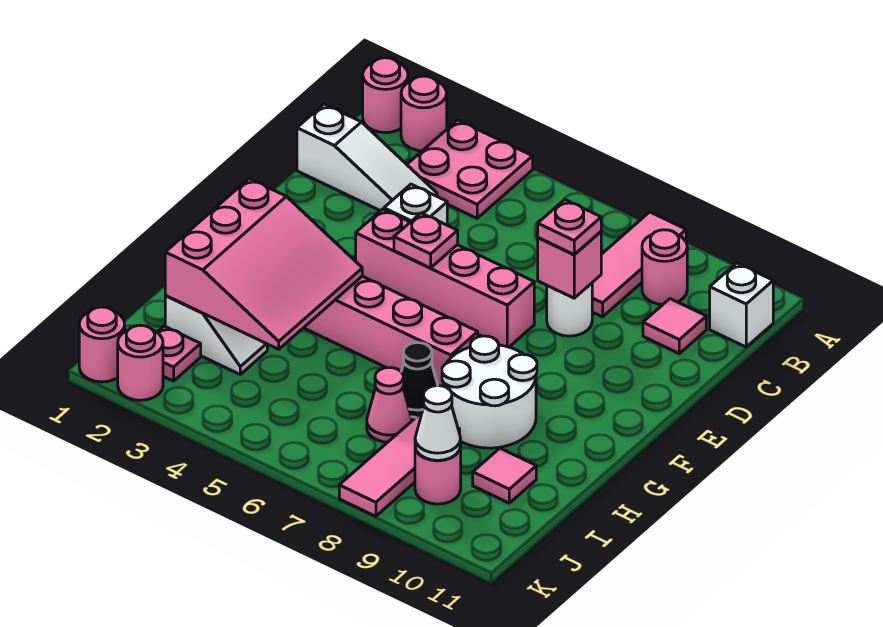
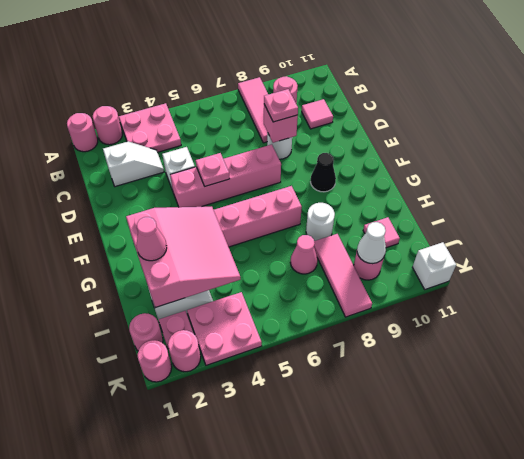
white 1x1 brick [710,263,773,347] -> white 1x1 brick moved to [412,242,456,289]
white 1x3 slope [297,104,437,211] -> white 1x2 slope [103,142,164,187]
white 2x2 round brick [442,336,537,448] -> white 1x1 round brick [306,203,335,241]
none -> pink 1x1 cone [136,217,167,261]
black 1x1 cone [401,343,438,417] -> black 1x1 cone moved to [311,153,336,192]
none -> pink 1x1 round brick [129,313,163,351]
none -> pink 2x2 plate [187,292,262,365]

